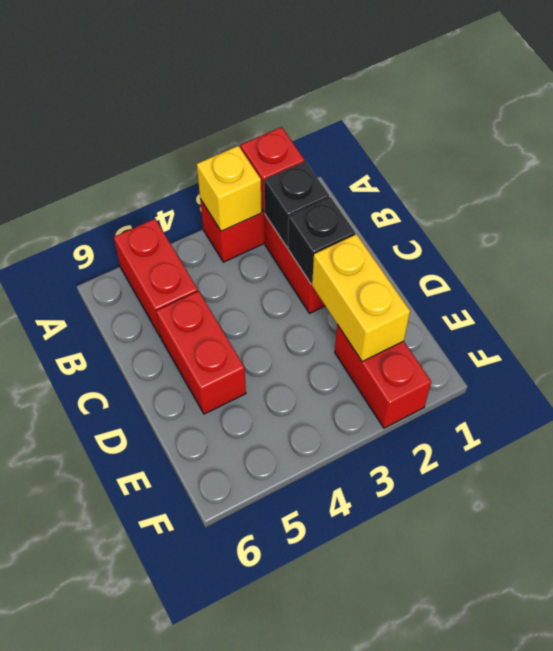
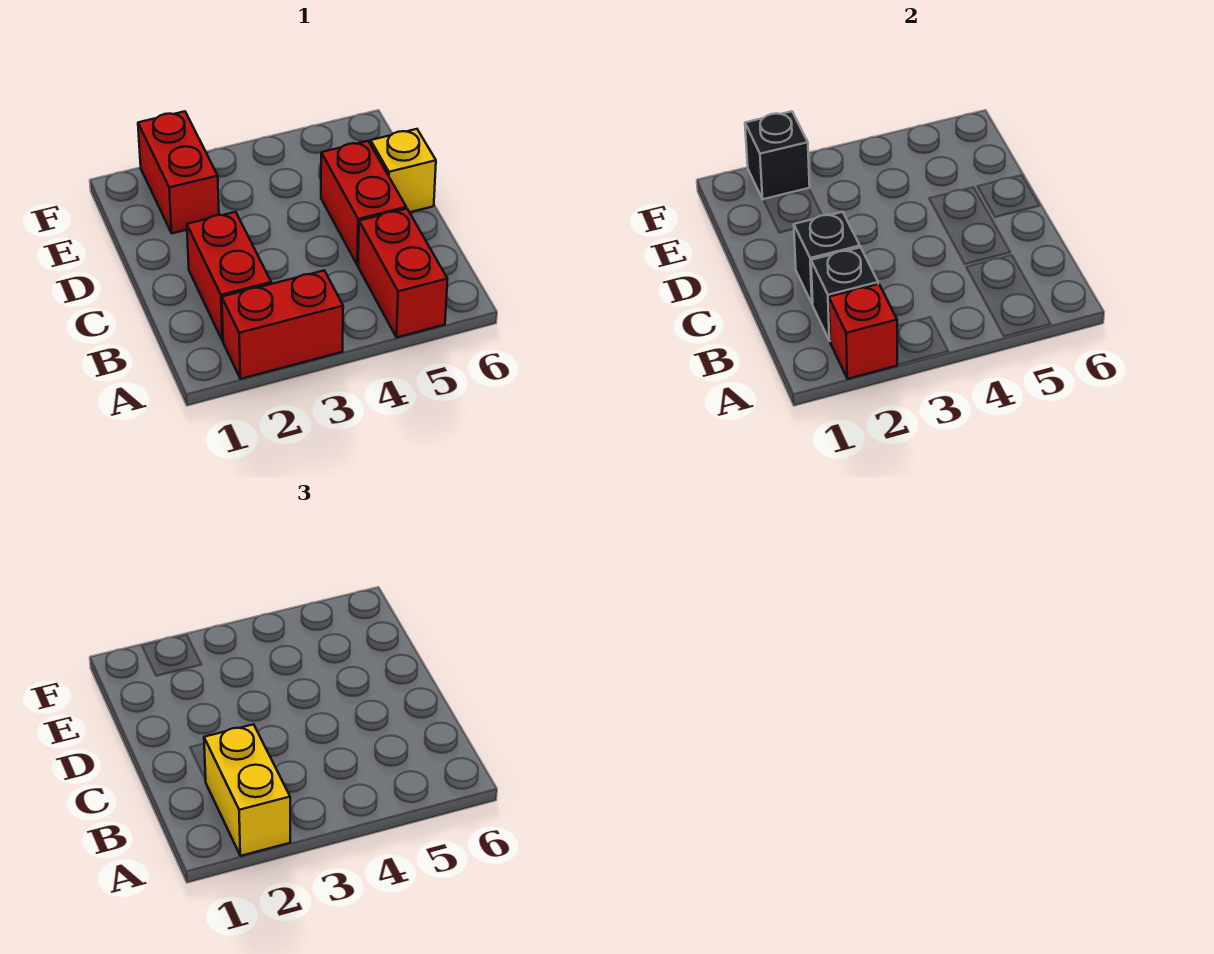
yellow 1x1 brick [197,146,262,231] -> yellow 1x1 brick moved to [371,129,436,212]
yellow 1x2 brick [312,234,410,361] -> yellow 1x2 brick moved to [204,724,290,856]
none -> black 1x1 brick [745,111,810,199]

